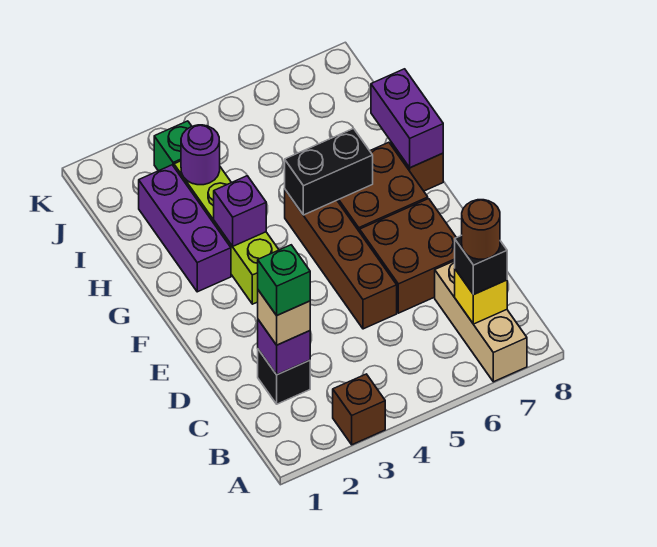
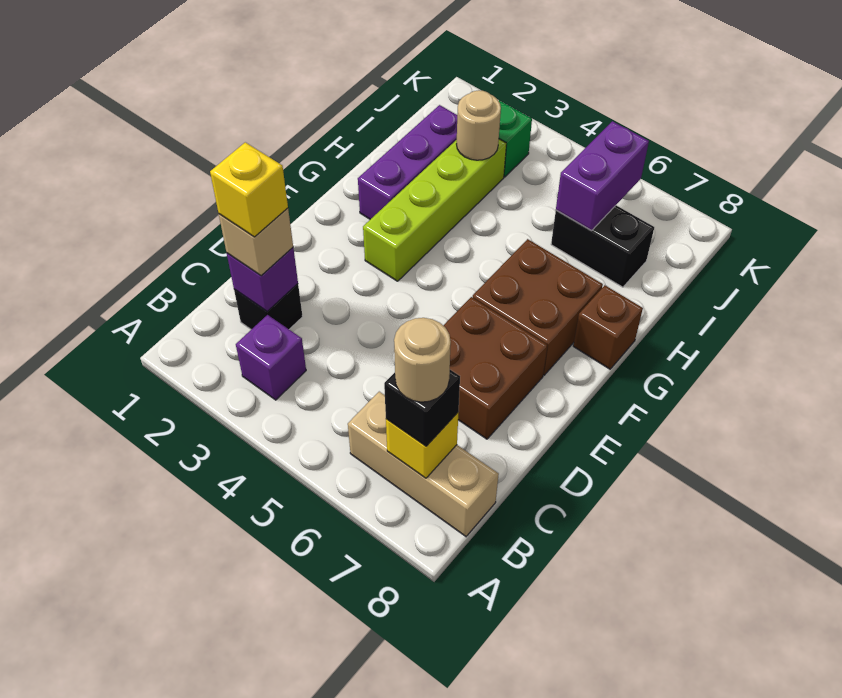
brown 1x1 brick [333,374,385,445] -> none
tan 1x3 brick [435,261,527,382] -> tan 1x3 brick turned to [348,392,499,536]
brown 1x1 round brick [462,200,500,259] -> tan 1x1 round brick [394,318,451,402]
green 1x1 brick [258,245,310,315] -> yellow 1x1 brick [210,142,288,237]
brown 1x4 brick [285,190,397,329] -> none
purple 1x1 brick [214,176,266,246] -> purple 1x1 brick moved to [236,315,306,400]
black 1x2 brick [285,128,373,215] -> black 1x2 brick moved to [551,205,654,287]
purple 1x2 brick [371,69,443,168] -> purple 1x2 brick moved to [556,121,649,230]
purple 1x1 round brick [181,125,220,185] -> tan 1x1 round brick [457,90,501,160]

